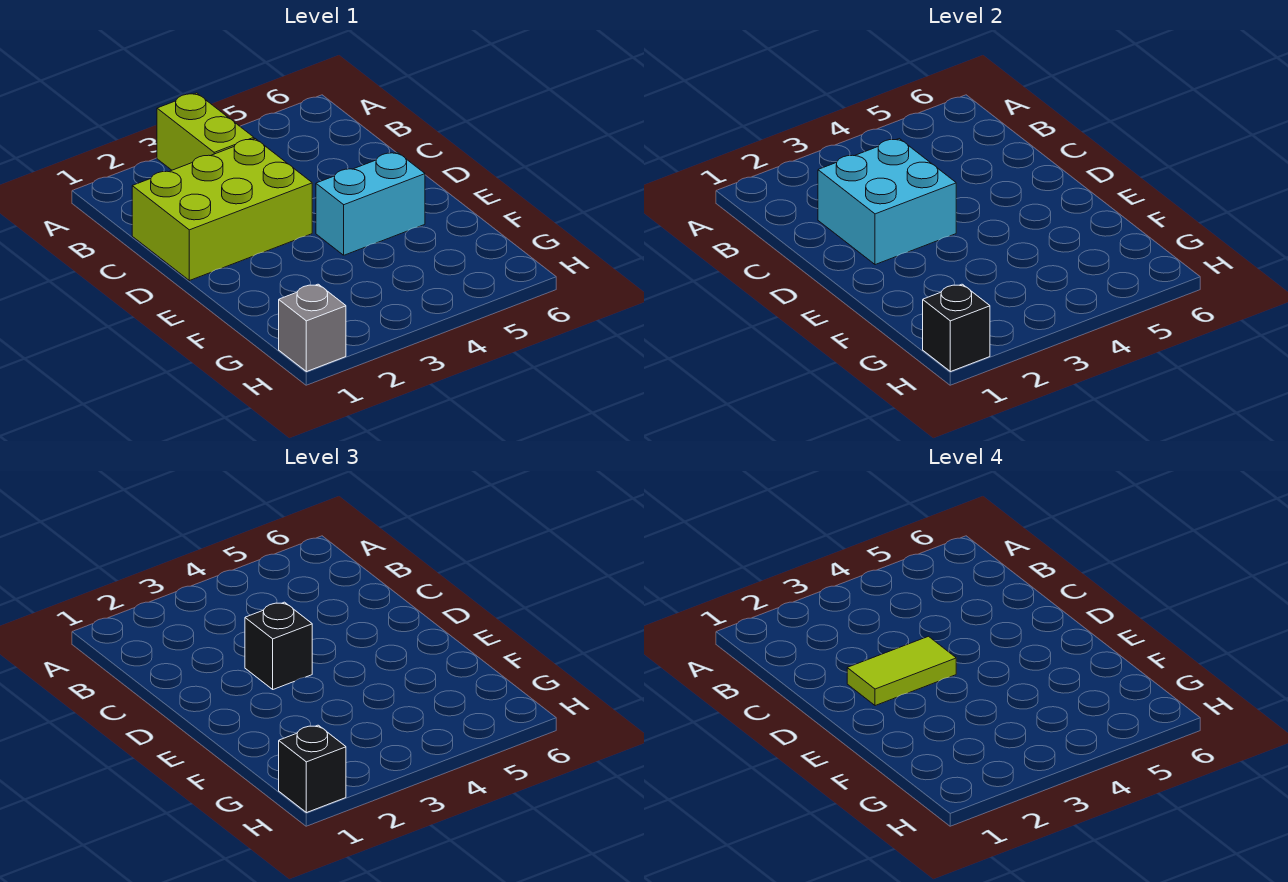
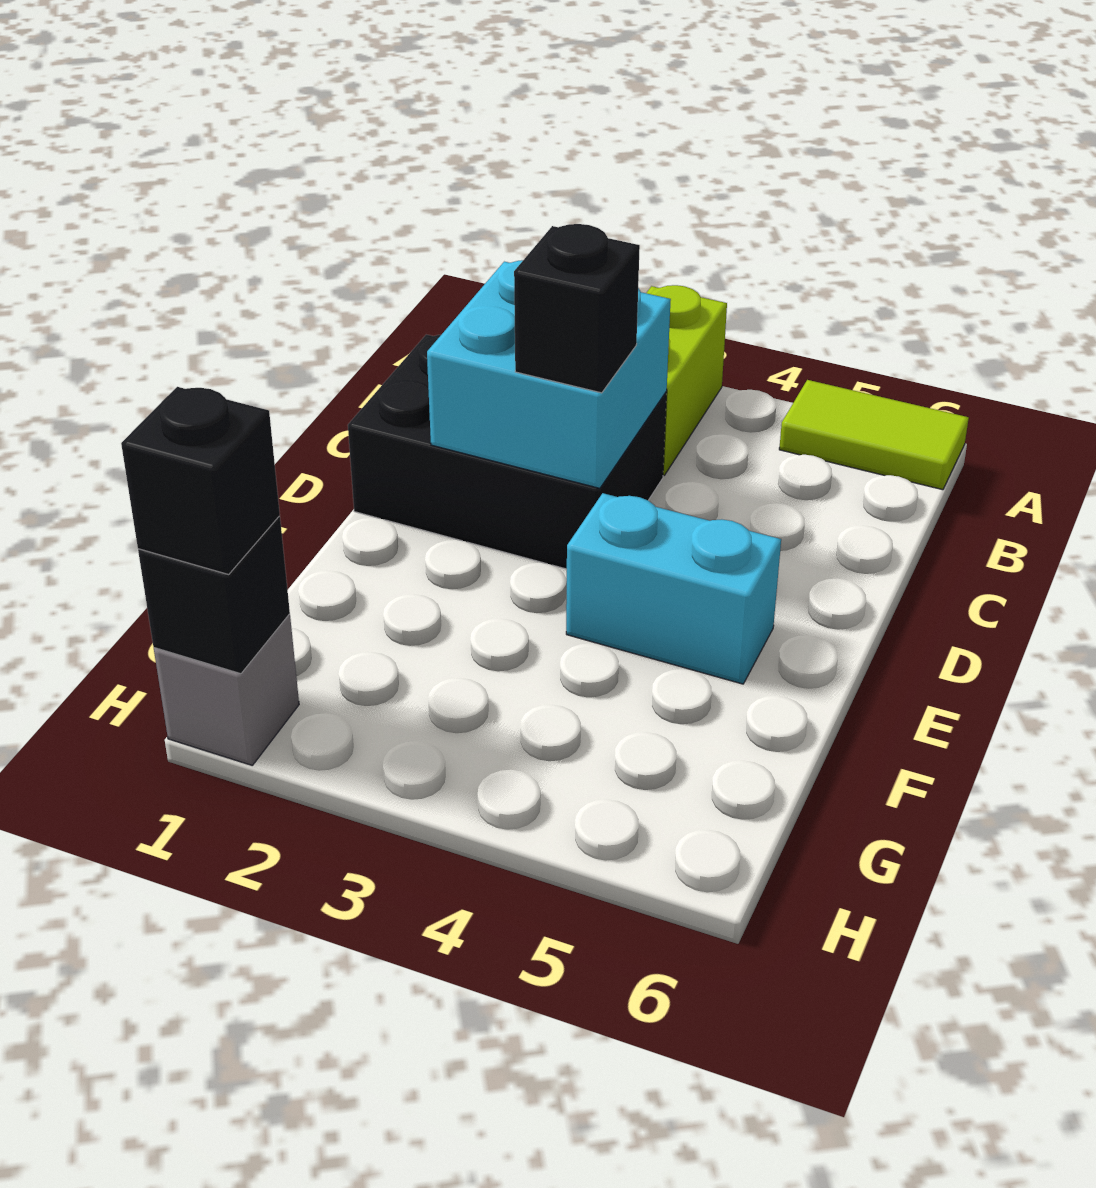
lime 2x3 brick [132,139,312,281] -> black 2x3 brick [348,334,667,569]
lime 1x2 tile [847,636,956,706] -> lime 1x2 tile moved to [779,380,969,490]

